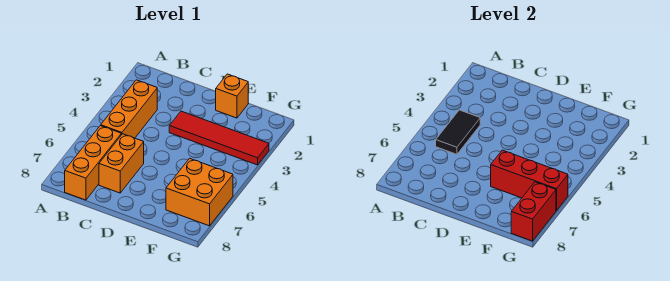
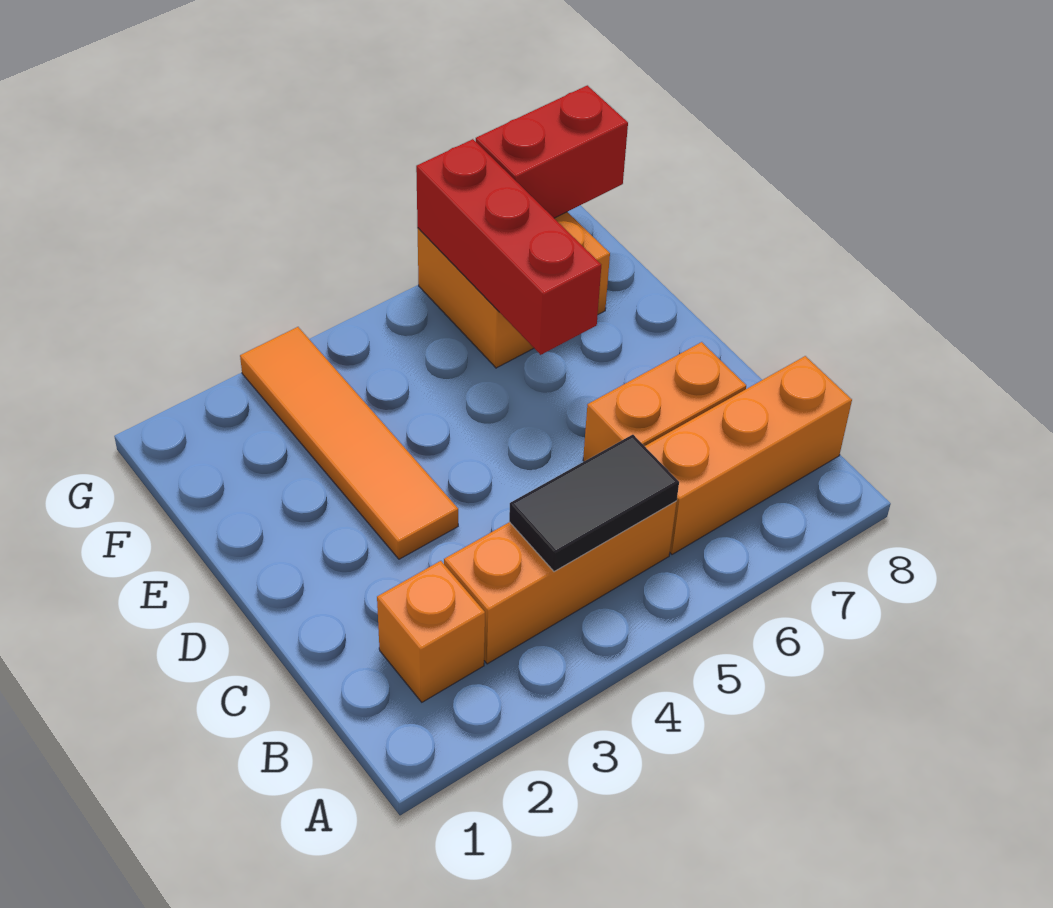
red 1x4 tile [169,111,269,165] -> orange 1x4 tile [240,327,458,559]
orange 1x1 brick [216,74,248,118] -> orange 1x1 brick moved to [377,561,485,702]

